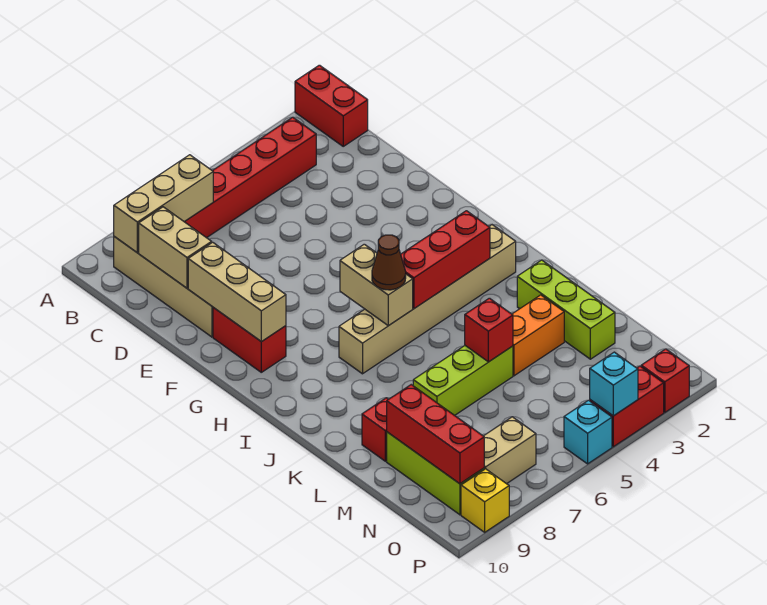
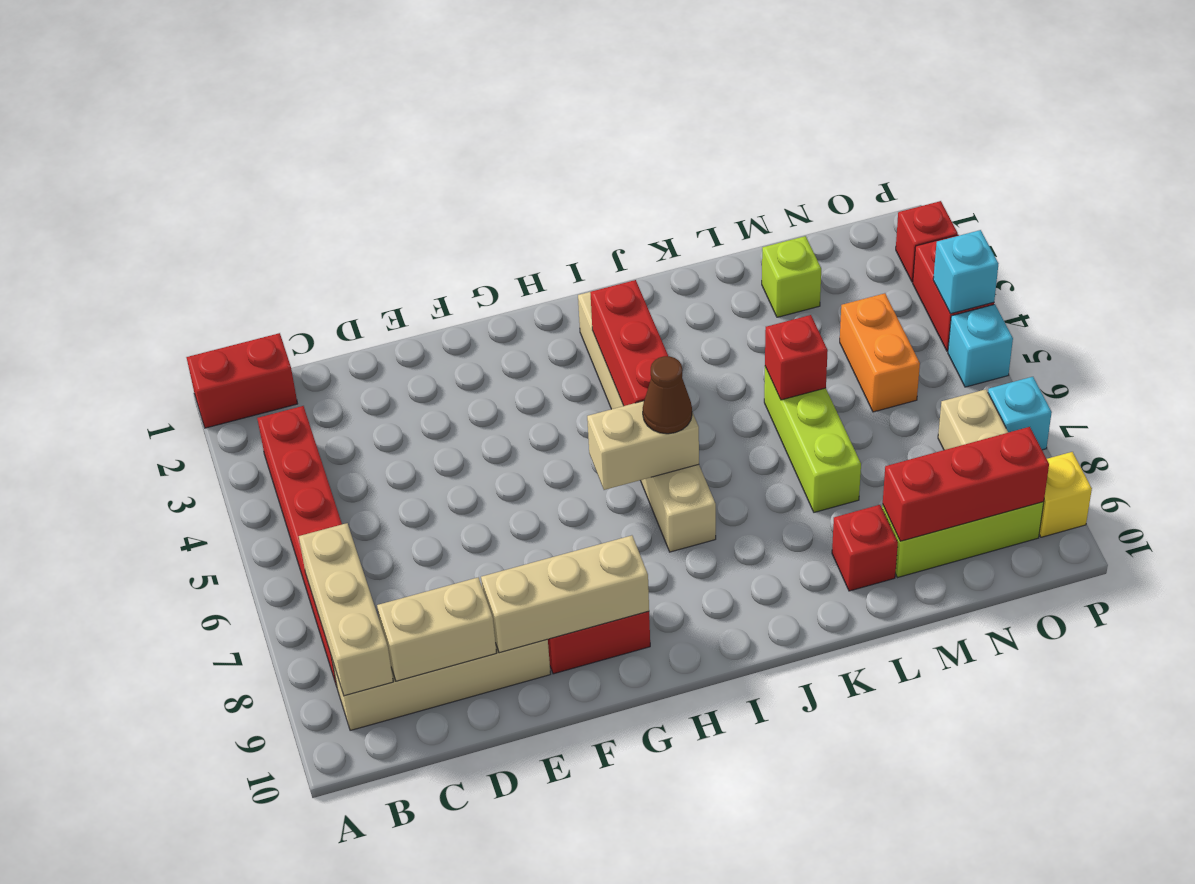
lime 1x3 brick [517,260,615,359] -> lime 1x1 brick [762,236,821,317]
orange 1x2 brick [512,295,564,376] -> orange 1x2 brick moved to [840,293,920,412]
none -> cyan 1x1 brick [988,377,1052,450]

